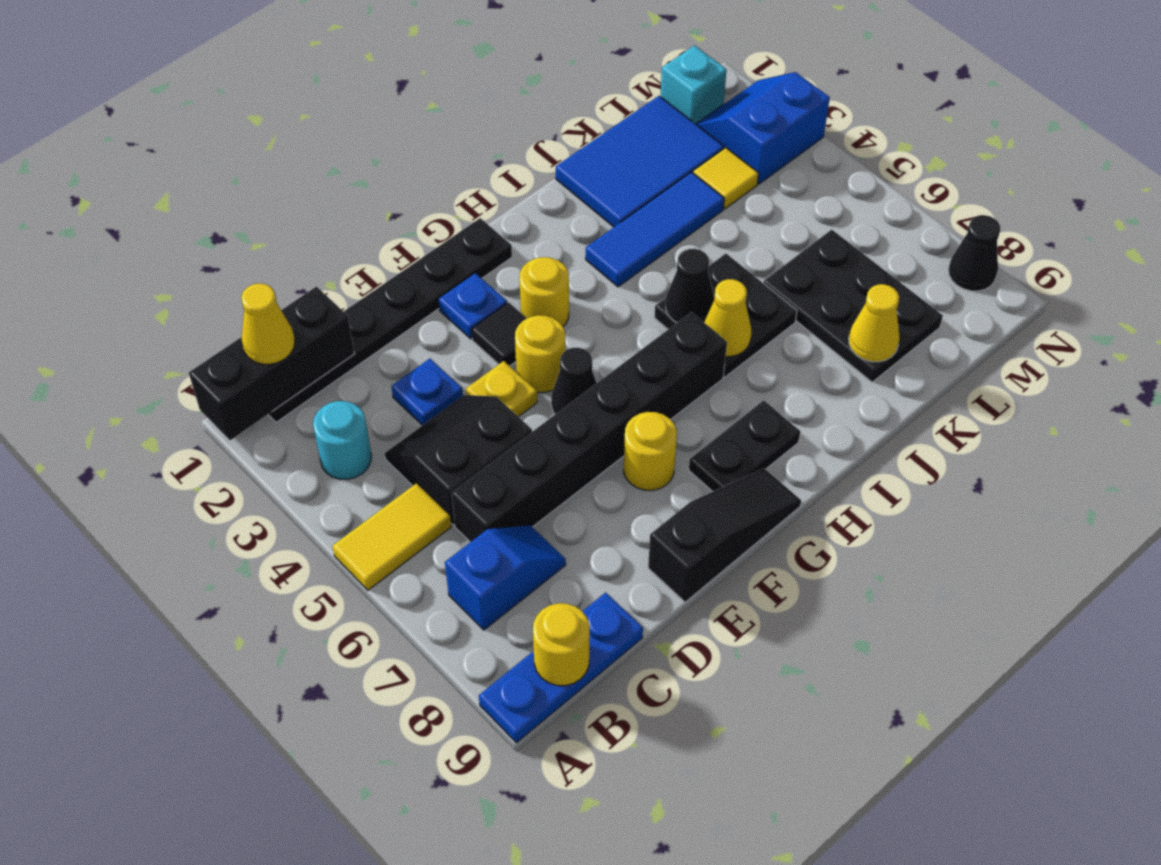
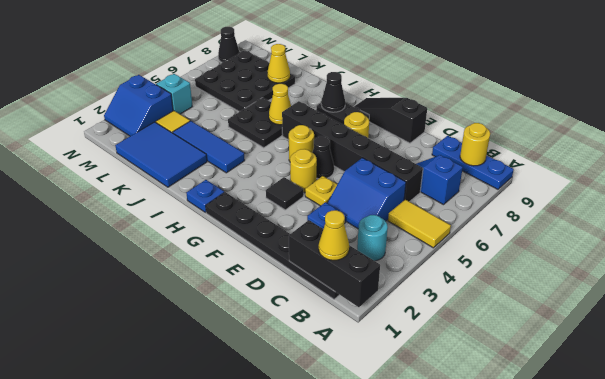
black 2x2 slope [385,395,532,525] -> blue 2x2 slope [328,158,406,229]
blue 1x1 plate [438,273,507,339] -> blue 1x1 plate moved to [186,180,224,213]
yellow 1x1 round brick [519,257,569,326] -> yellow 1x1 round brick moved to [289,125,314,161]
black 1x1 cone [666,249,714,323] -> black 1x1 cone moved to [321,72,345,112]
black 2x3 plate [763,230,943,382] -> black 3x3 plate [195,51,295,111]
cyan 1x1 brick [660,45,727,124] -> cyan 1x1 brick moved to [156,74,192,114]

